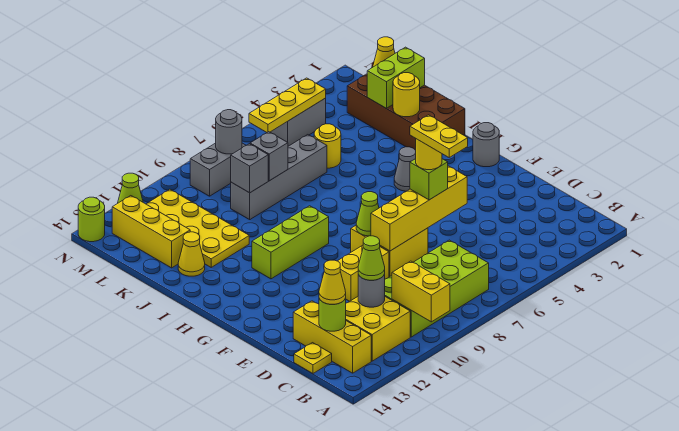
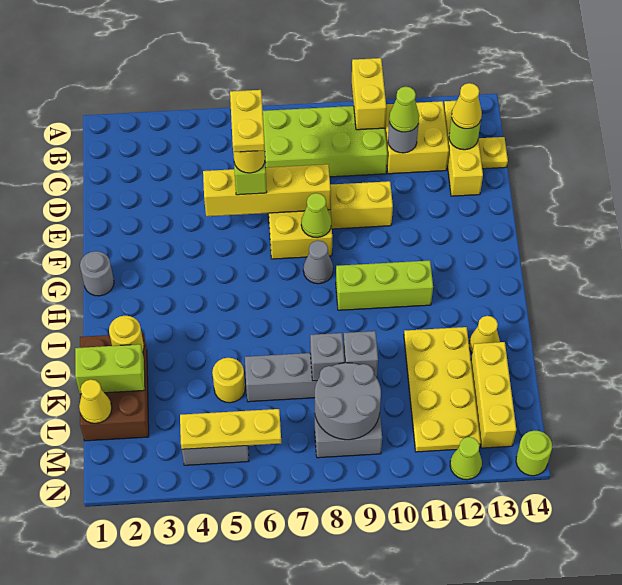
grey 1x1 cone [394,147,416,191] -> grey 1x1 cone moved to [303,241,333,284]
brown 2x4 brick [347,74,465,150] -> brown 2x3 brick [80,333,149,441]
grey 1x1 round brick [216,110,242,154] -> grey 2x2 round brick [315,363,381,440]

